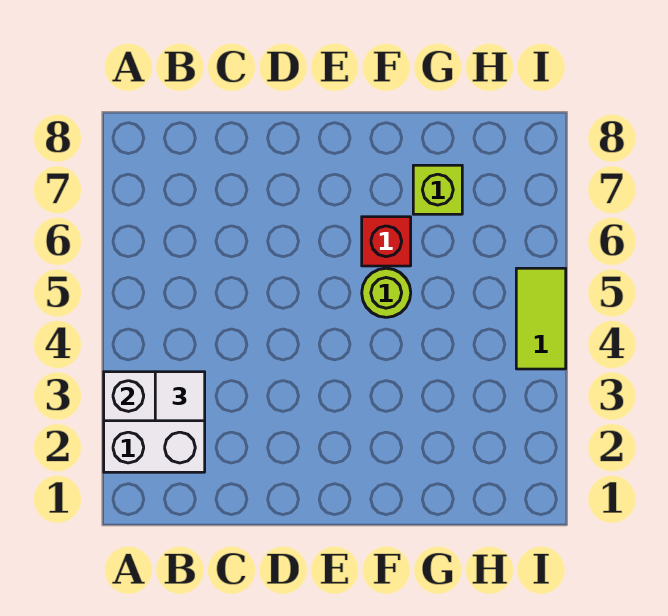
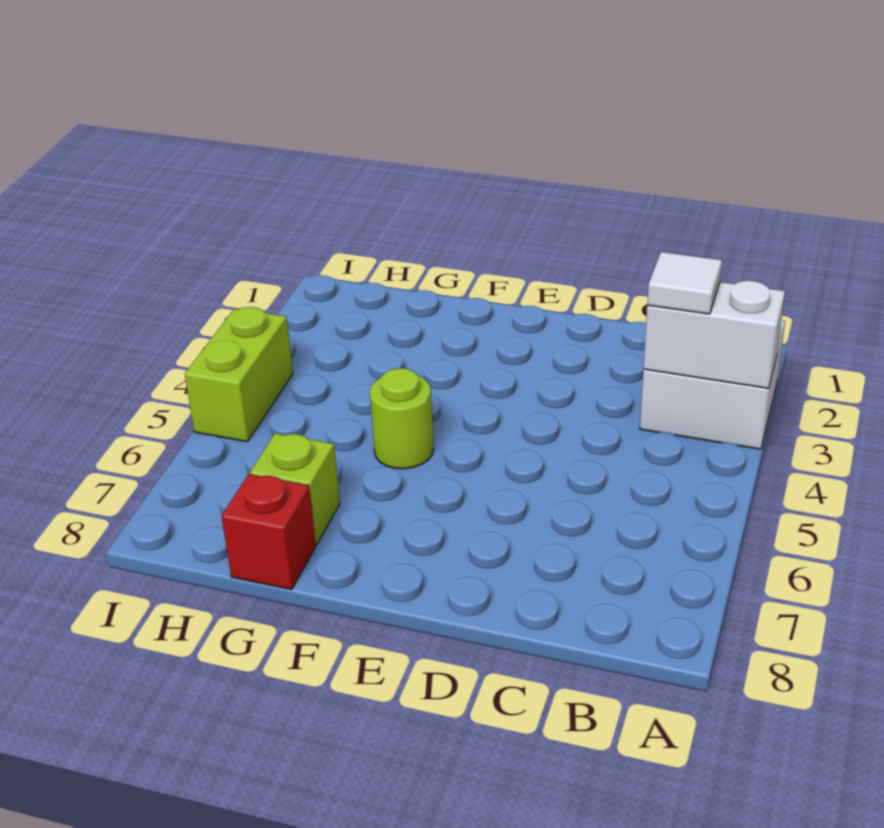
red 1x1 brick [362,217,411,266] -> red 1x1 brick moved to [221,474,316,590]
lime 1x2 tile [516,268,566,369] -> lime 1x2 brick [185,307,293,442]

